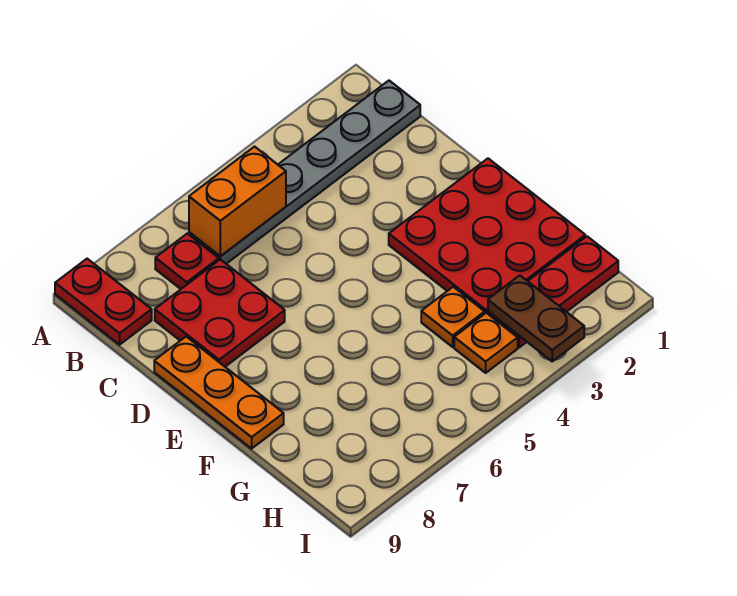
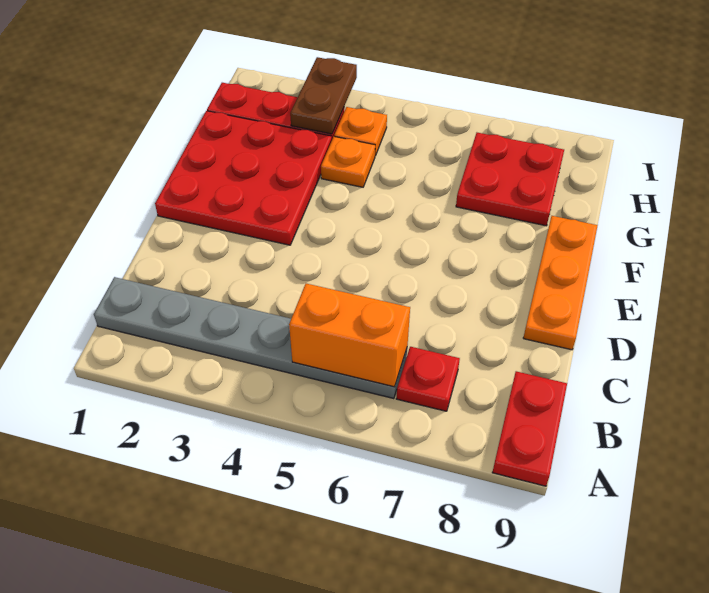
red 2x2 plate [155,259,285,367] -> red 2x2 plate moved to [456,133,564,226]

